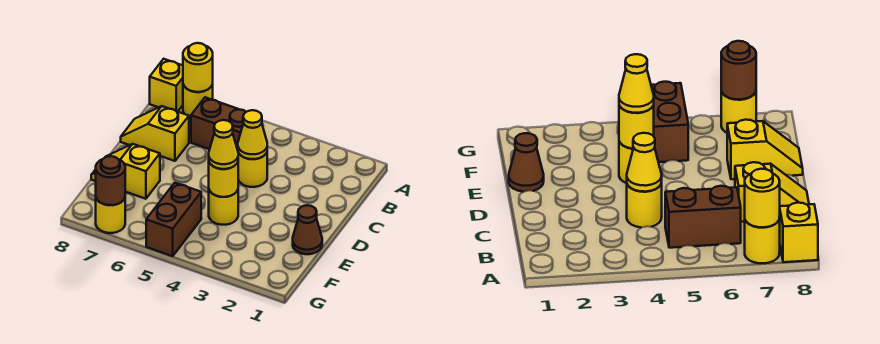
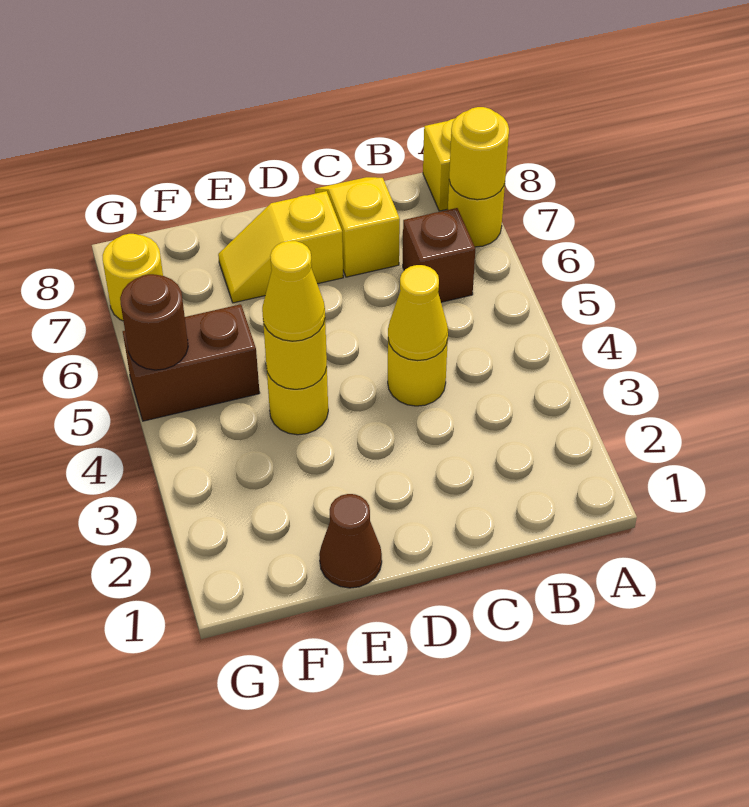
brown 1x2 brick [191,97,246,150] -> brown 1x1 brick [403,208,475,302]
yellow 1x2 slope [91,144,160,199] -> yellow 1x2 slope turned to [218,191,343,303]
brown 1x1 round brick [96,156,125,205] -> brown 1x1 round brick moved to [120,274,188,370]

